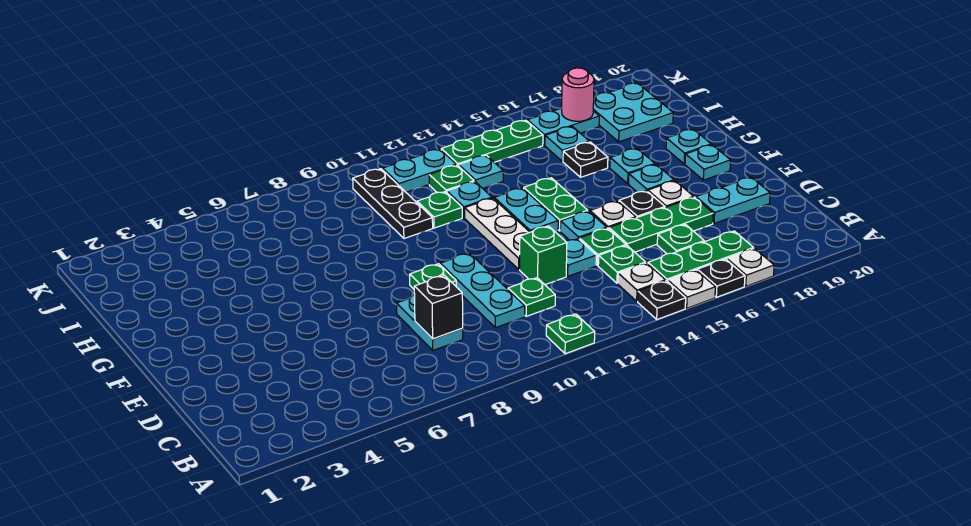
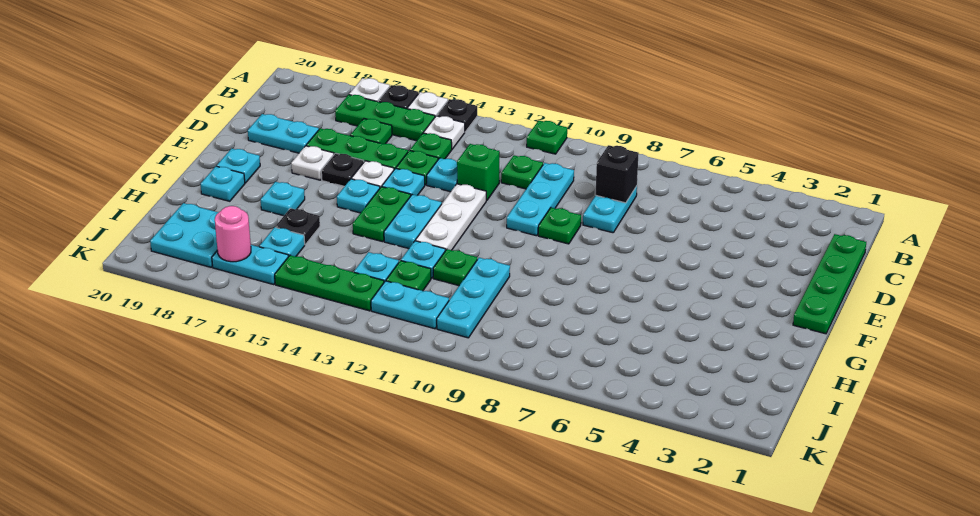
none -> green 1x4 plate [793,234,866,334]
cyan 1x1 plate [629,164,674,192] -> cyan 1x1 plate moved to [337,179,380,213]
black 1x3 plate [353,169,433,238] -> cyan 1x3 plate [437,258,510,338]

